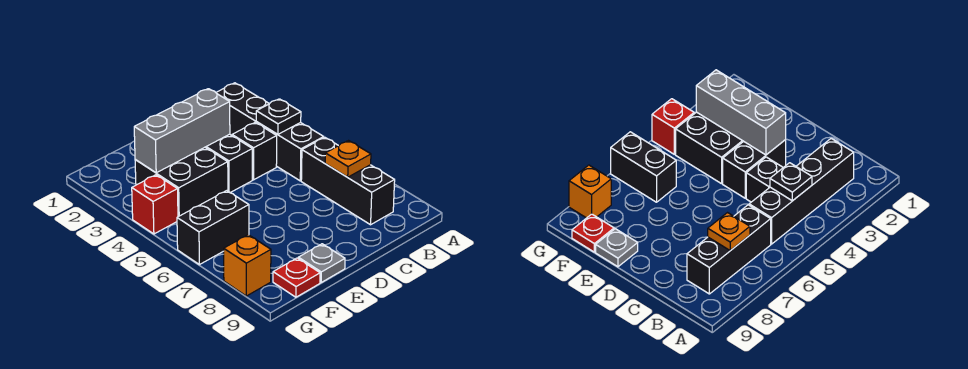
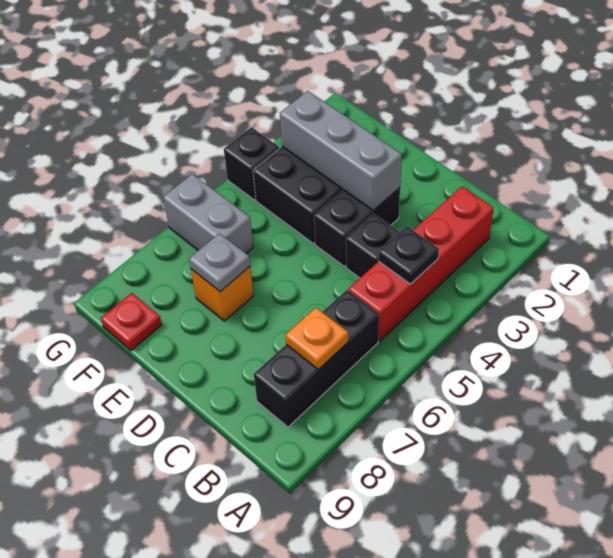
black 1x4 brick [216,83,324,181] -> red 1x4 brick [349,187,494,341]
grey 1x1 plate [298,244,345,283] -> grey 1x1 plate moved to [189,233,250,292]
black 1x2 brick [177,191,249,265] -> grey 1x2 brick [163,174,253,253]
red 1x1 brick [132,175,178,234] -> black 1x1 brick [224,127,279,200]
orange 1x1 brick [224,235,271,296] -> orange 1x1 brick moved to [191,267,254,321]

